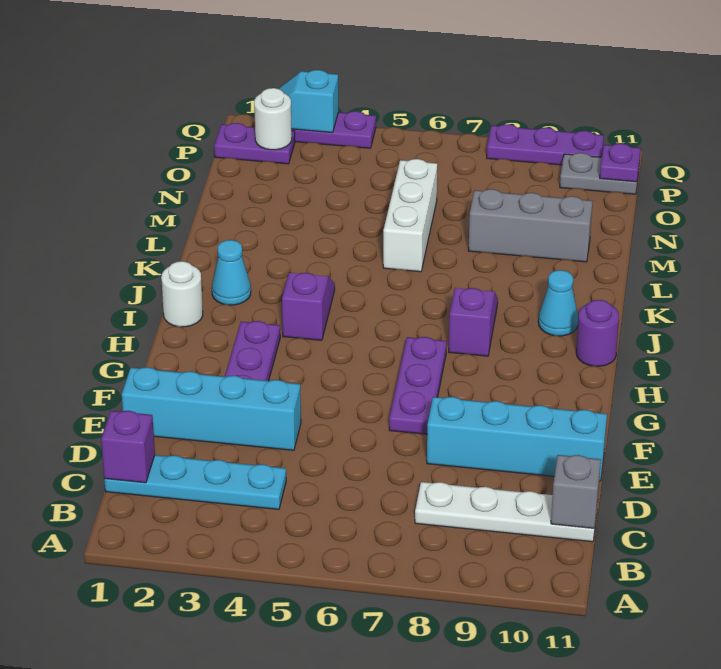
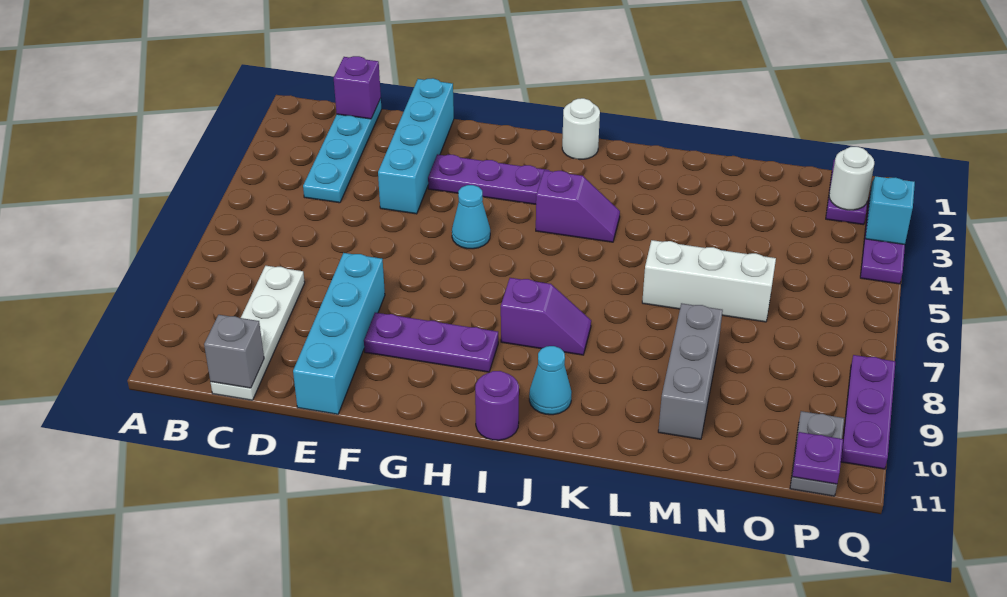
purple 1x3 plate [389,337,447,434] -> purple 1x3 plate moved to [364,313,498,372]
cyan 1x1 cone [212,240,251,305] -> cyan 1x1 cone moved to [452,185,490,249]

